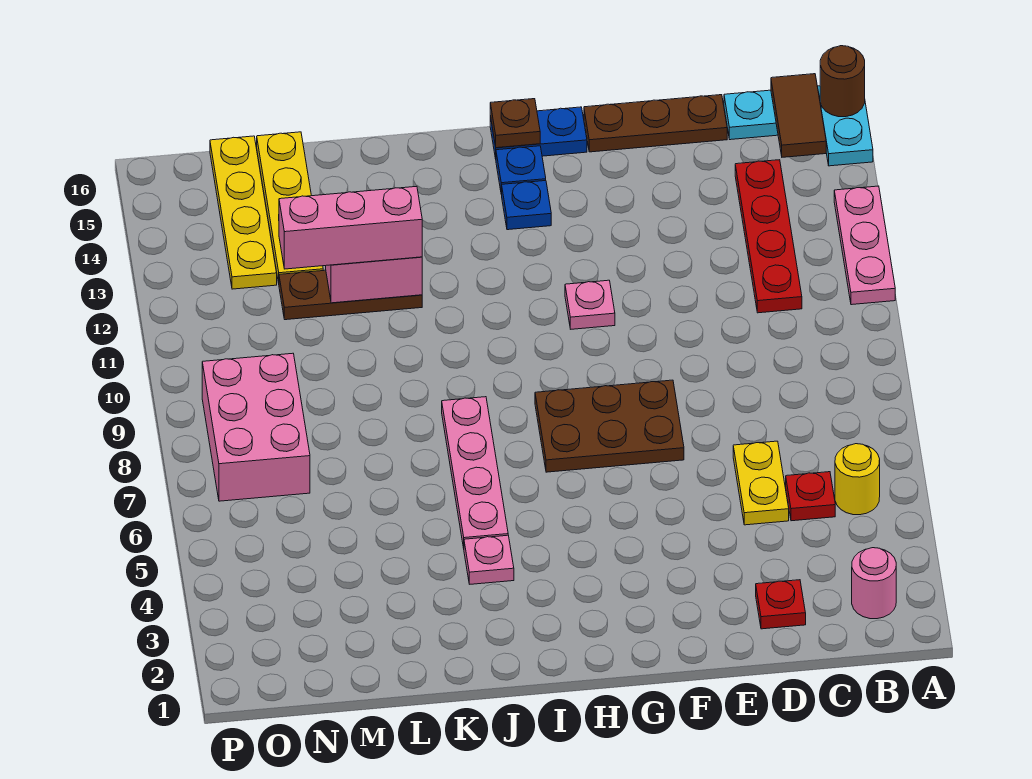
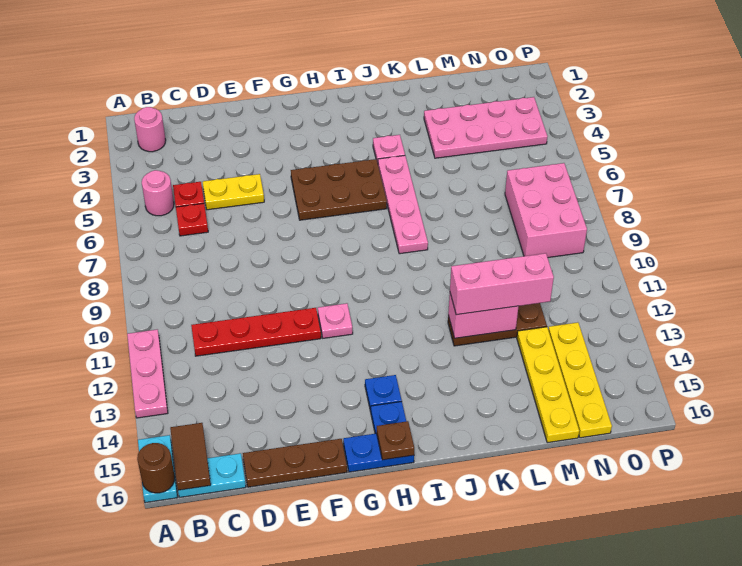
yellow 1x1 round brick [835,444,880,515] -> pink 1x1 round brick [142,170,174,216]
red 1x4 plate [735,160,802,313] -> red 1x4 plate turned to [191,308,321,356]
red 1x1 plate [756,580,806,629] -> red 1x1 plate moved to [176,203,208,236]
yellow 1x2 plate [733,441,789,525] -> yellow 1x2 plate turned to [203,174,264,210]
brown 2x3 plate [535,380,684,472] -> brown 2x3 plate moved to [291,159,387,220]
none -> pink 2x4 plate [424,97,547,158]

